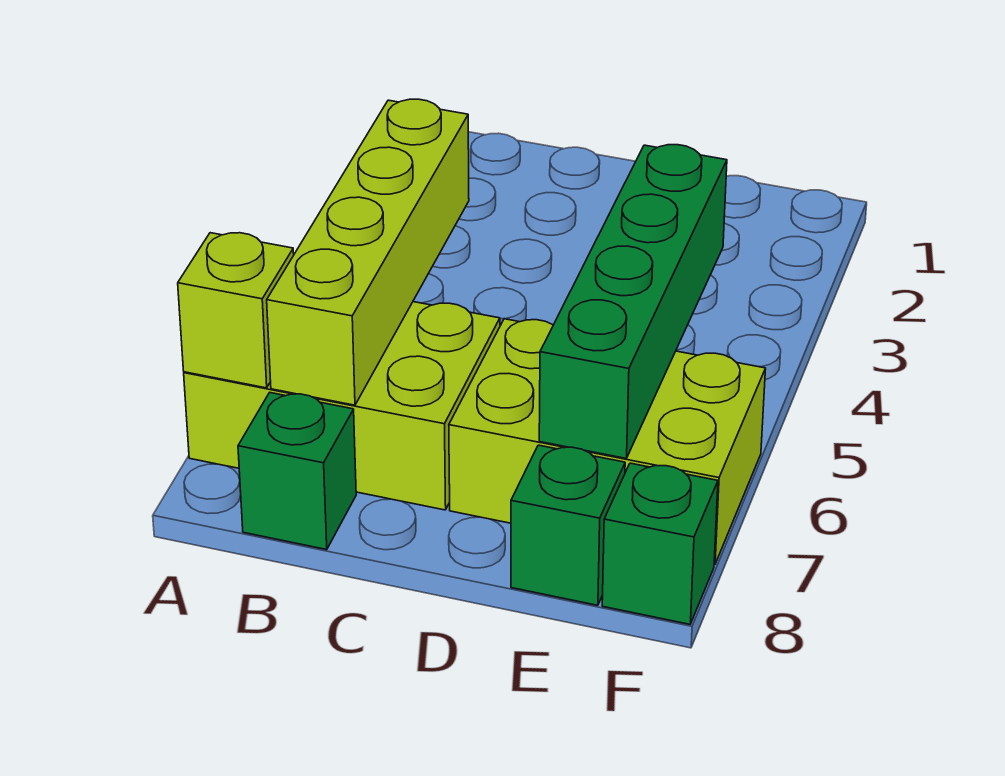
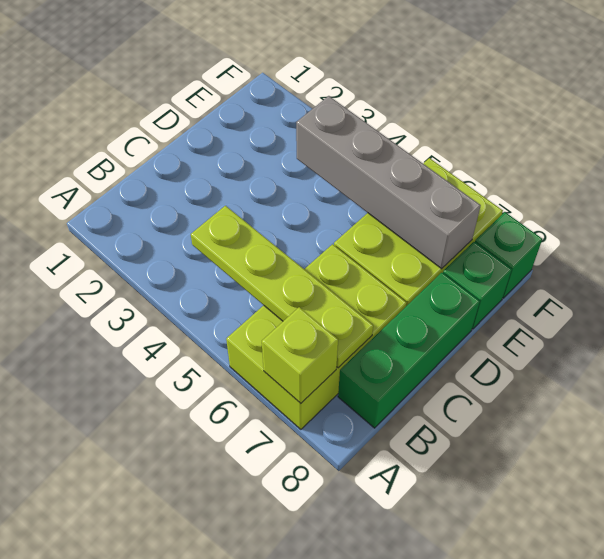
lime 1x4 brick [267,99,469,405] -> lime 1x4 plate [191,206,373,368]
green 1x1 brick [238,393,356,550] -> green 1x3 brick [338,273,480,428]
green 1x4 brick [539,145,727,458] -> grey 1x4 brick [296,96,481,269]

